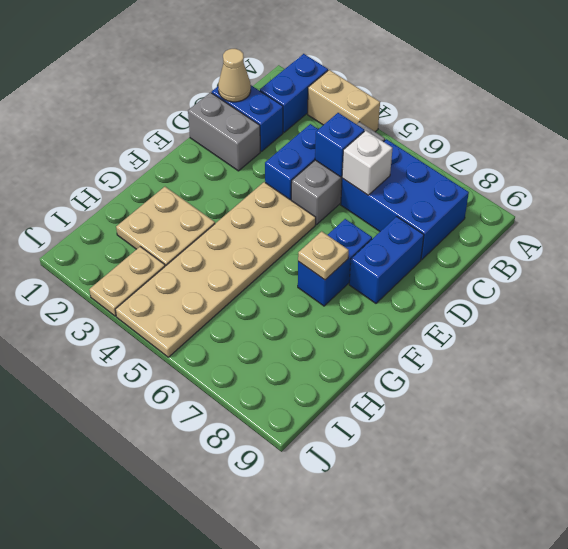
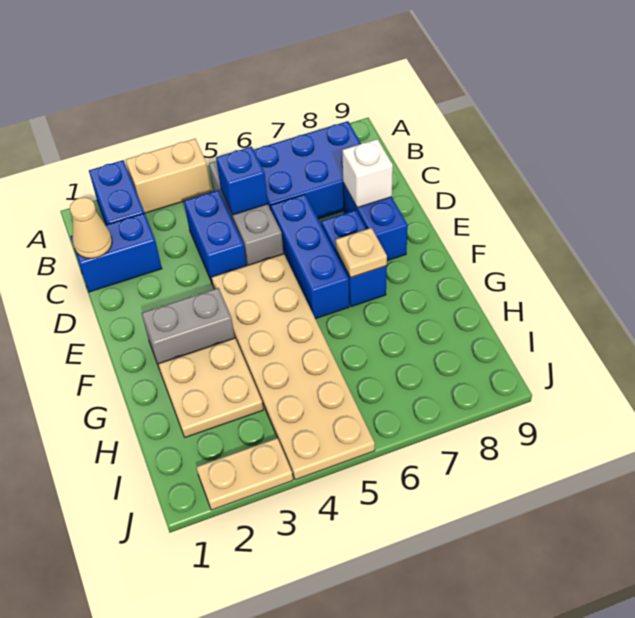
white 1x1 brick [342,131,393,195] -> white 1x1 brick moved to [342,139,393,208]
grey 1x2 brick [188,93,260,171] -> grey 1x2 brick moved to [142,288,235,367]
none -> blue 1x3 brick [270,194,349,319]
tan 1x2 plate [89,247,165,316] -> tan 1x2 plate turned to [196,438,293,510]

